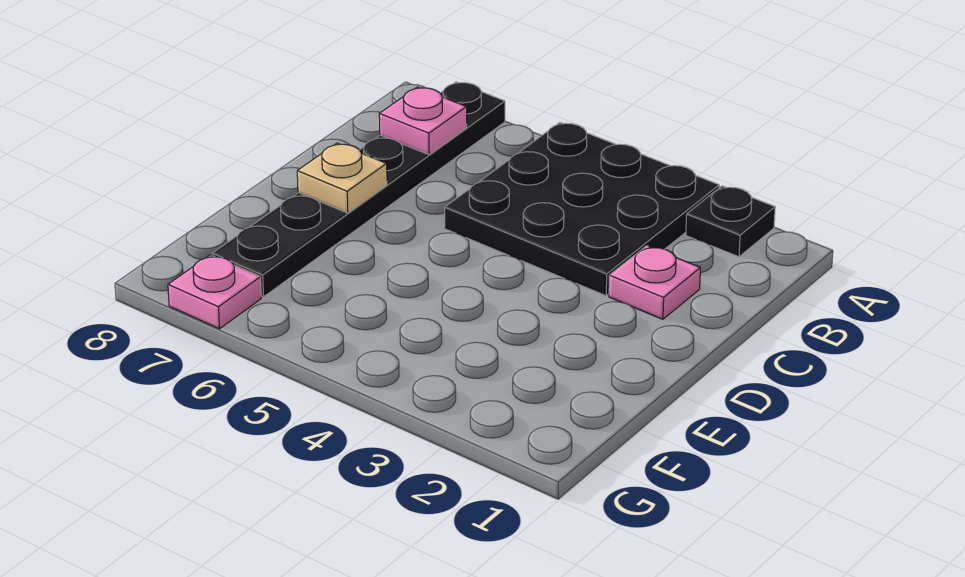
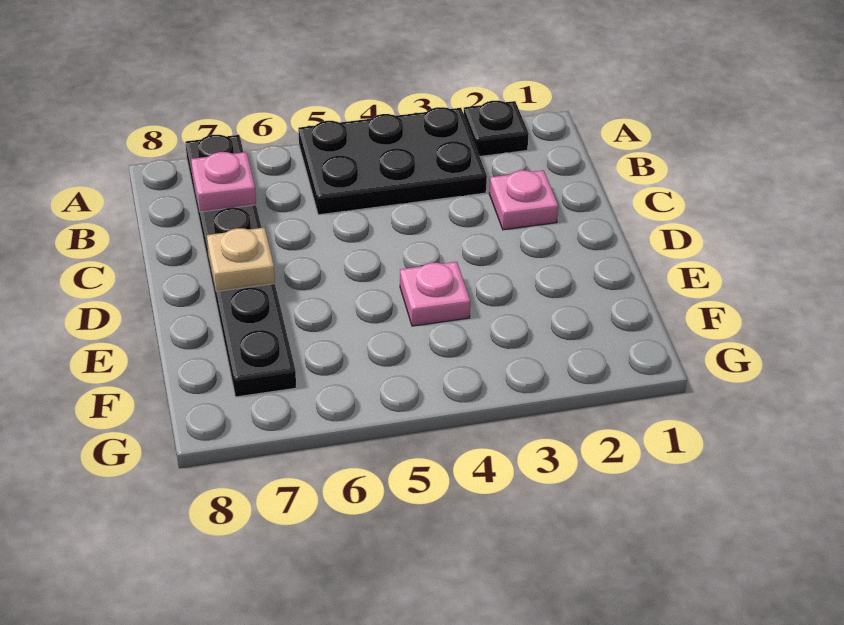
black 3x3 plate [445,123,719,296] -> black 2x3 plate [298,107,487,215]
pink 1x1 plate [168,255,261,329] -> pink 1x1 plate moved to [400,262,470,326]

